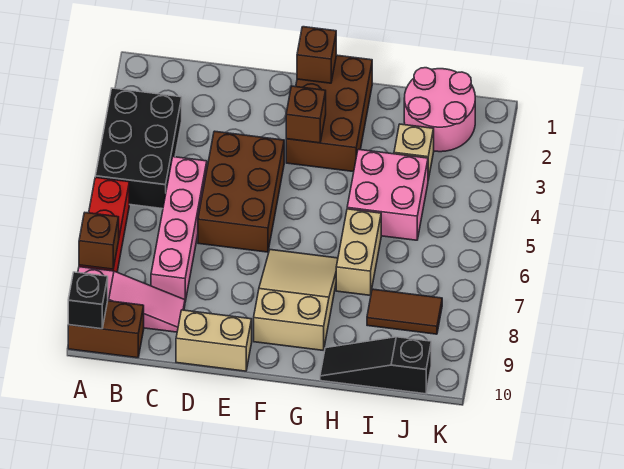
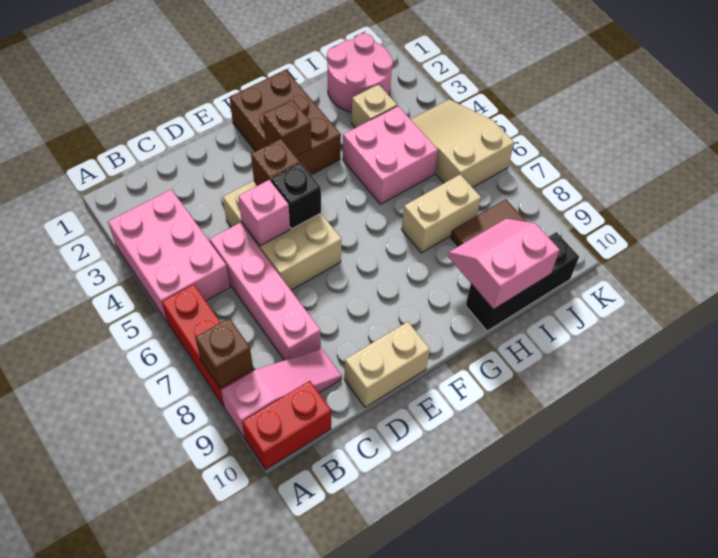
black 2x3 brick [95,88,182,209] -> pink 2x3 brick [108,189,230,321]
brown 1x2 brick [68,301,144,358] -> red 1x2 brick [242,381,331,470]
black 1x1 brick [68,272,108,329] -> black 1x1 brick moved to [271,163,321,229]
brown 2x3 brick [198,131,284,252] -> tan 2x3 brick [223,181,341,290]
none -> pink 1x1 brick [238,180,290,246]
brown 1x1 brick [297,27,336,83] -> brown 1x1 brick moved to [251,139,300,185]
tan 2x3 slope [254,250,338,351] -> tan 2x3 slope moved to [411,100,514,188]
tan 1x2 brick [336,209,381,295] -> tan 1x2 brick turned to [401,174,481,253]
none -> pink 2x2 slope [448,219,560,309]
black 1x3 slope [320,337,431,394] -> black 1x3 brick [466,232,579,331]

